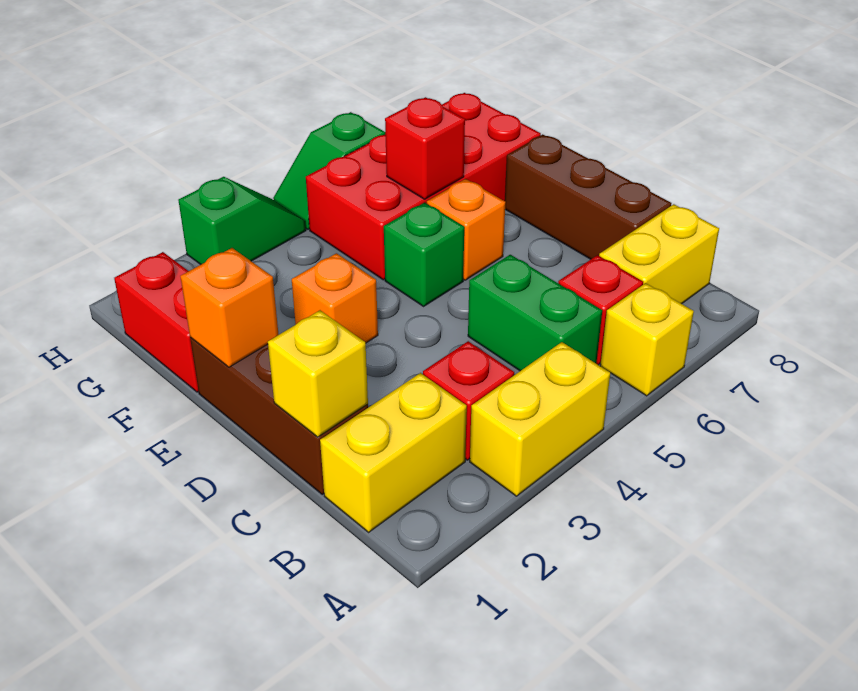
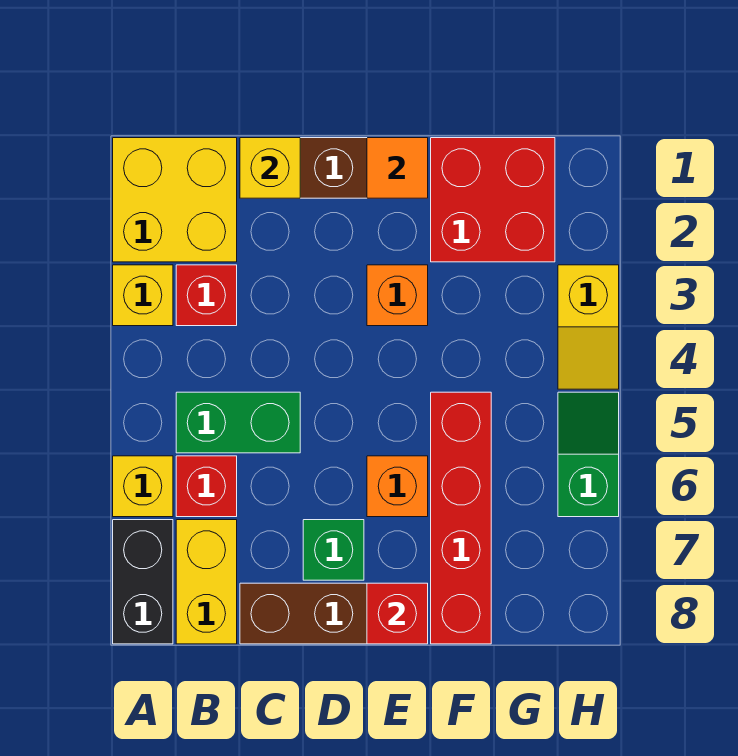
yellow 1x2 brick [470,342,610,496] -> yellow 1x1 brick [113,265,173,326]
none -> black 1x2 brick [113,520,173,644]
yellow 1x2 brick [320,373,467,532] -> yellow 2x2 brick [113,138,237,262]
orange 1x1 brick [180,248,279,367] -> orange 1x1 tile [367,138,428,198]
green 1x1 brick [384,203,464,306] -> green 1x1 brick moved to [303,520,364,580]
red 1x2 brick [114,252,199,392] -> red 2x2 brick [431,138,555,262]
red 2x4 brick [306,93,541,280] -> red 1x4 brick [431,392,491,644]
red 1x1 brick [385,97,465,199] -> red 1x1 brick moved to [367,583,428,644]
green 1x2 slope [178,177,306,264] -> yellow 1x2 slope [558,265,619,389]

